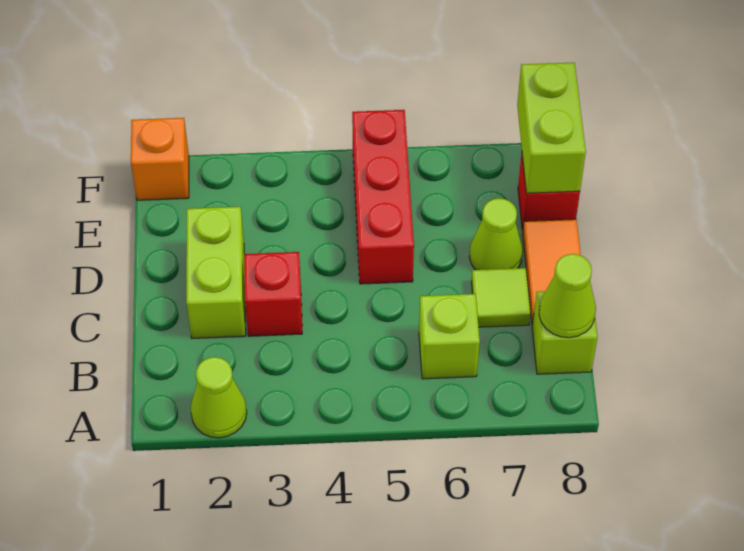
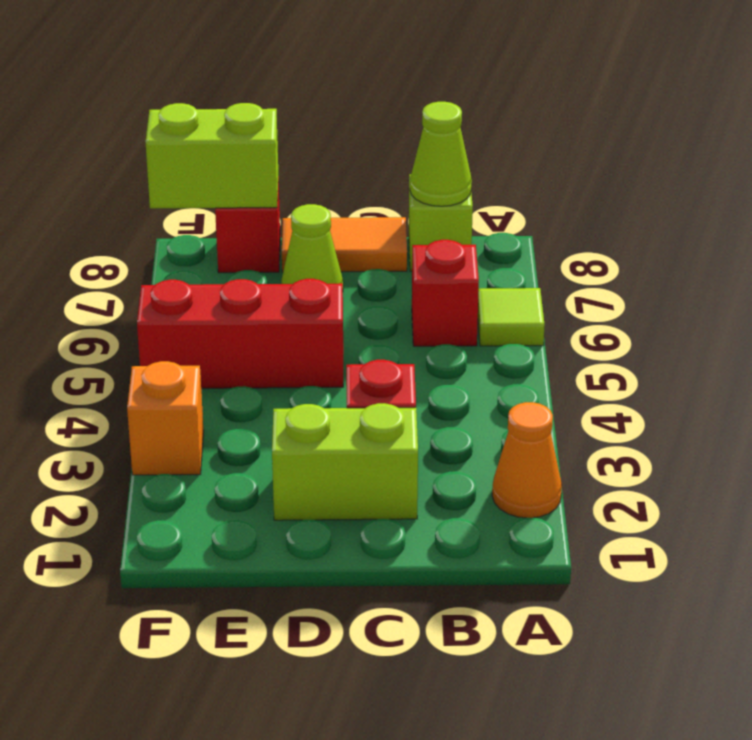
lime 1x1 cone [191,357,247,438] -> orange 1x1 cone [492,402,562,518]
lime 1x1 brick [419,294,480,379] -> red 1x1 brick [412,240,479,346]
lime 1x1 tile [472,268,531,327] -> lime 1x1 tile moved to [478,288,545,346]
orange 1x1 brick [131,118,189,200] -> orange 1x1 brick moved to [127,361,204,475]

